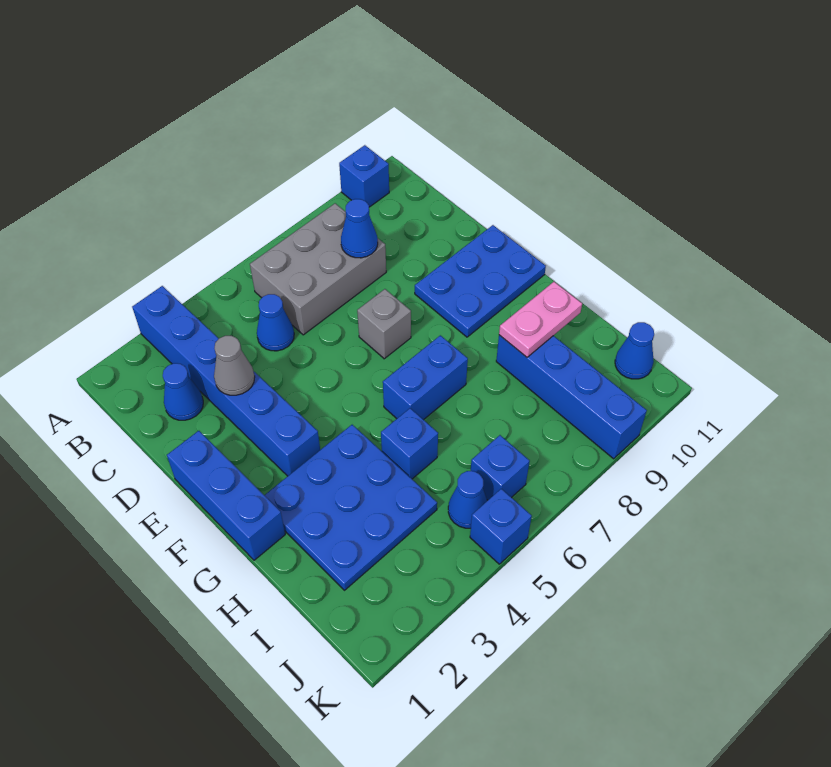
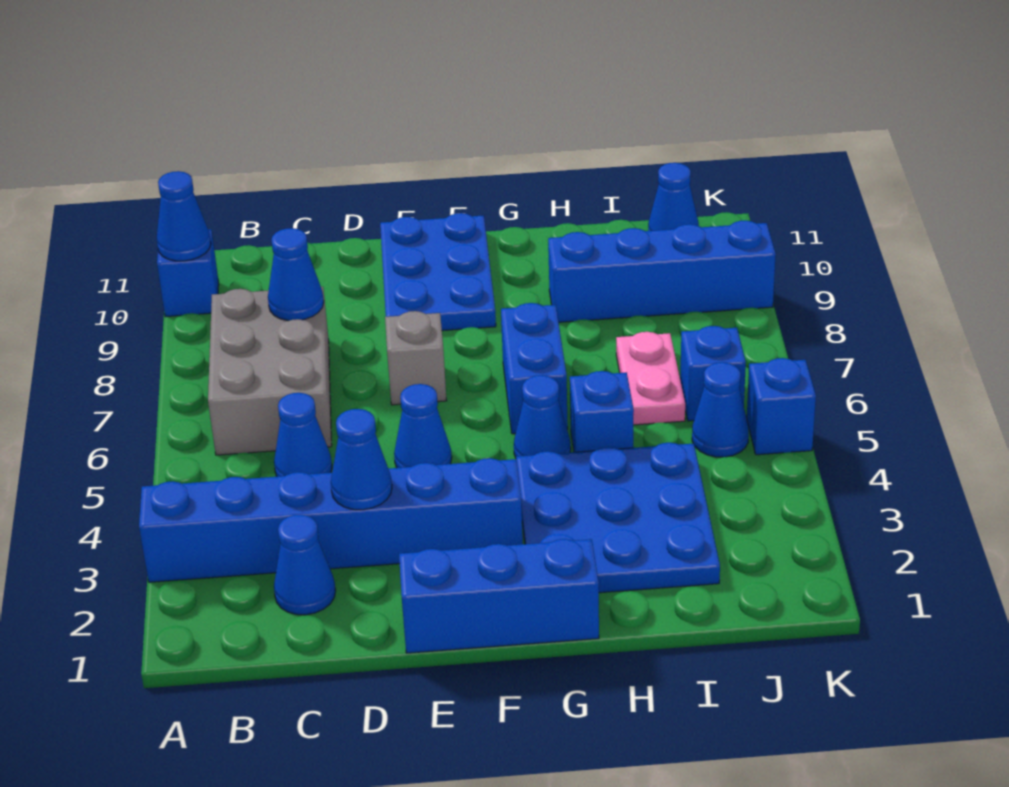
none -> blue 1x1 cone [157,171,211,261]
grey 1x1 cone [214,336,255,395] -> blue 1x1 cone [331,409,392,510]
none -> blue 1x1 cone [394,384,452,468]
none -> blue 1x1 cone [514,375,571,458]
pink 1x2 plate [499,282,582,357] -> pink 1x2 plate moved to [616,332,685,425]

